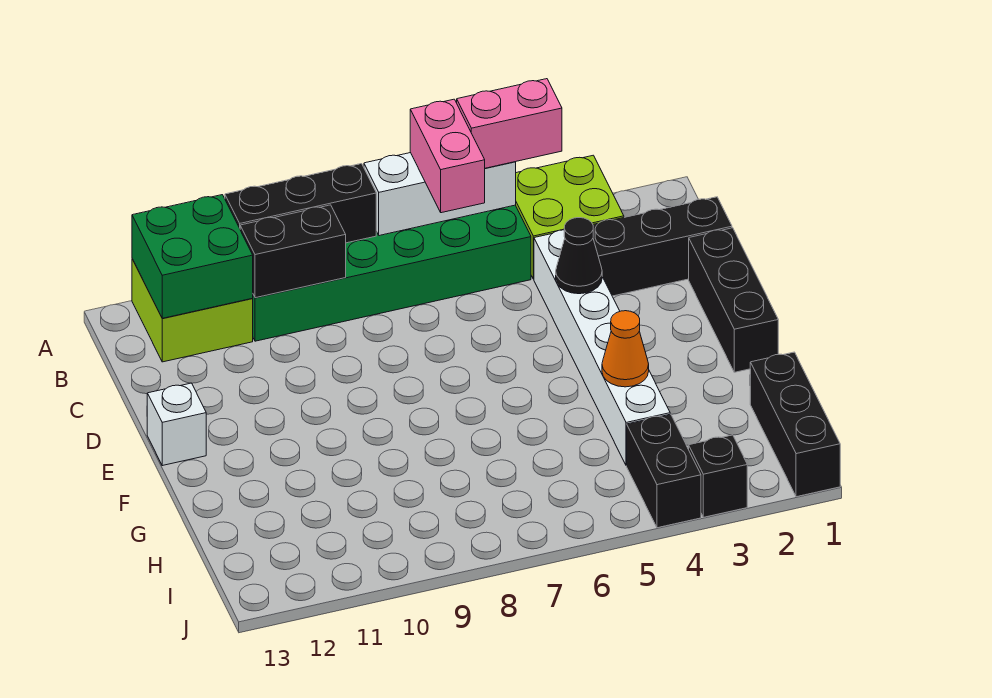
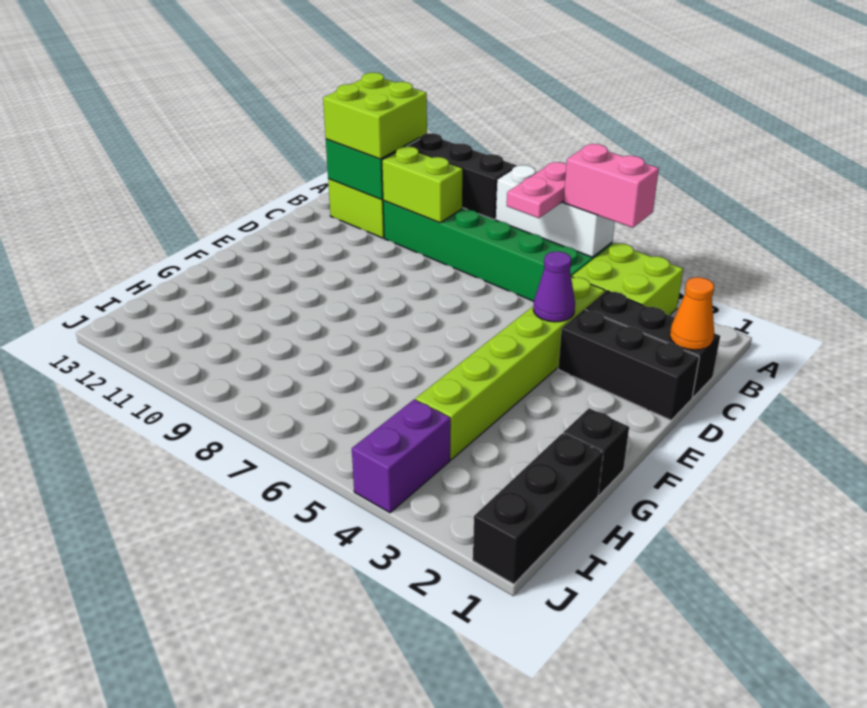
pink 1x2 brick [410,99,485,213] -> pink 1x2 plate [507,162,566,218]
none -> lime 2x2 brick [323,73,427,159]
black 1x2 brick [240,205,346,298] -> lime 1x2 brick [382,146,463,223]
white 1x6 brick [534,230,670,466] -> lime 1x6 brick [416,277,605,460]
black 1x3 brick [689,228,778,372] -> black 1x3 brick turned to [558,309,699,420]
black 1x1 cone [556,218,602,294] -> purple 1x1 cone [533,251,575,322]
white 1x1 brick [147,383,206,466] -> none
orange 1x1 cone [602,311,649,387] -> orange 1x1 cone moved to [670,277,714,350]
black 1x2 brick [627,414,701,528] -> purple 1x2 brick [352,399,451,513]
black 1x1 brick [689,435,747,517] -> black 1x1 brick moved to [564,408,629,495]

